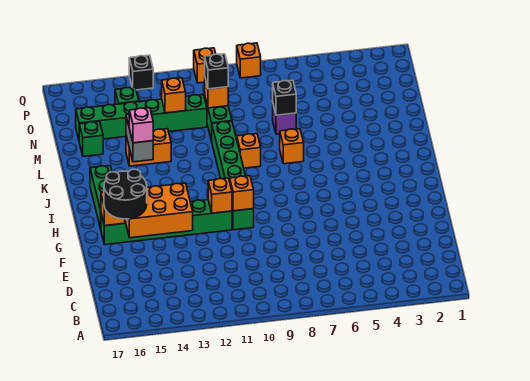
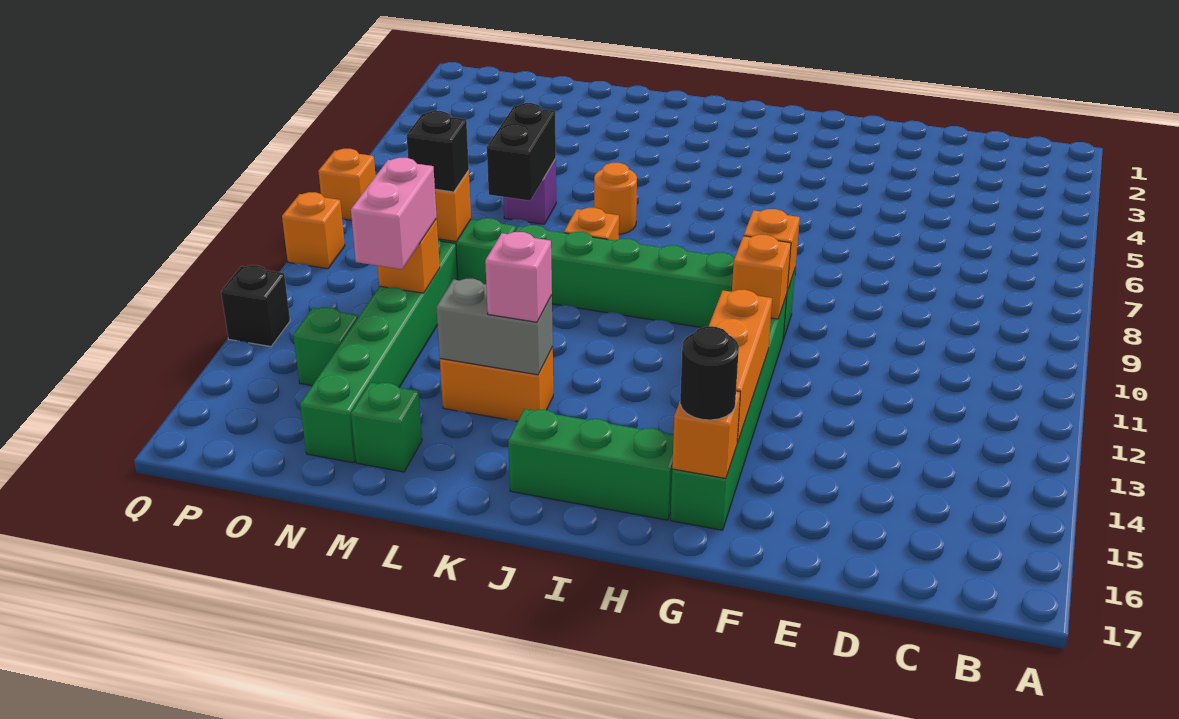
orange 2x3 brick [125,183,193,238] -> orange 1x3 brick [709,290,772,443]
black 2x2 round brick [104,169,147,219] -> black 1x1 round brick [680,326,739,420]
orange 1x1 brick [280,129,304,164] -> orange 1x1 round brick [594,163,637,234]
orange 1x2 brick [126,129,171,166] -> orange 1x2 brick turned to [440,347,553,421]
black 1x1 brick [273,80,296,115] -> black 1x2 brick [487,103,556,201]
none -> pink 1x2 brick [351,158,437,269]

